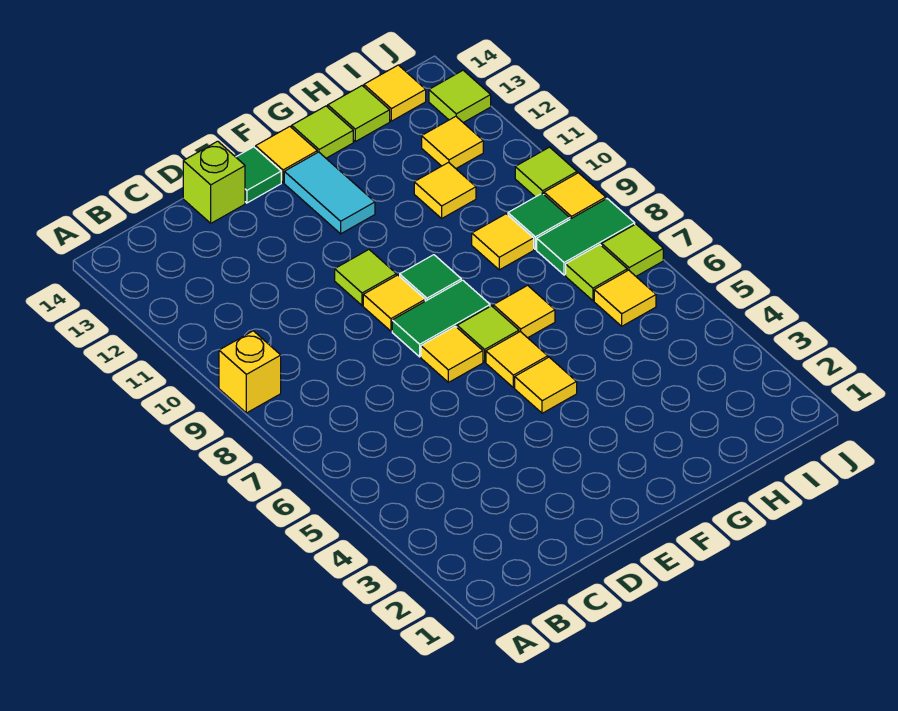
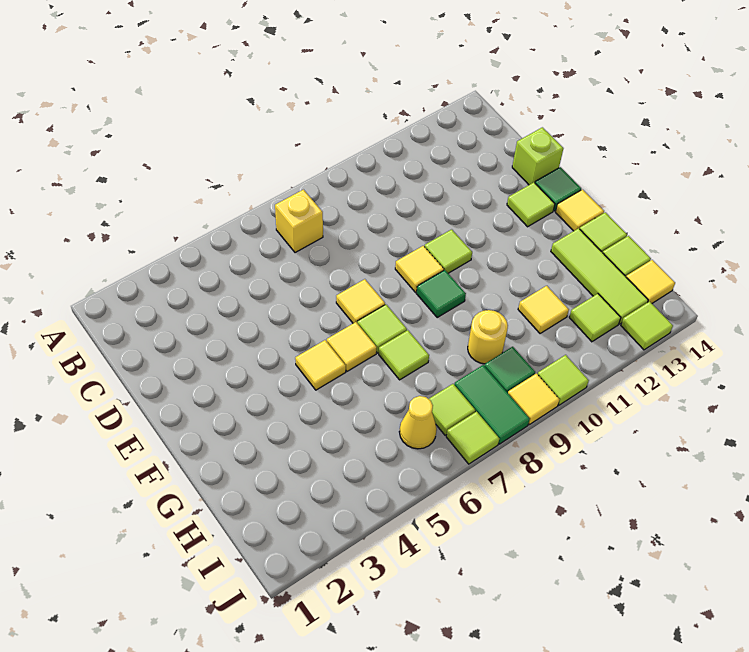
yellow 1x1 brick [219,331,281,413] -> yellow 1x1 brick moved to [275,190,323,253]
green 1x2 tile [392,280,490,357] -> none
none -> lime 1x1 tile [507,182,555,227]
cyan 1x2 tile [284,152,375,234] -> none
yellow 1x1 tile [493,285,555,338] -> lime 1x1 tile [379,330,429,380]
none -> lime 1x3 tile [551,228,648,324]
yellow 1x1 tile [472,214,534,270] -> yellow 1x1 round brick [468,310,508,364]
yellow 1x1 tile [594,270,656,326] -> yellow 1x1 cone [399,396,437,449]
yellow 1x1 tile [422,116,483,168] -> lime 1x1 tile [569,294,621,342]

